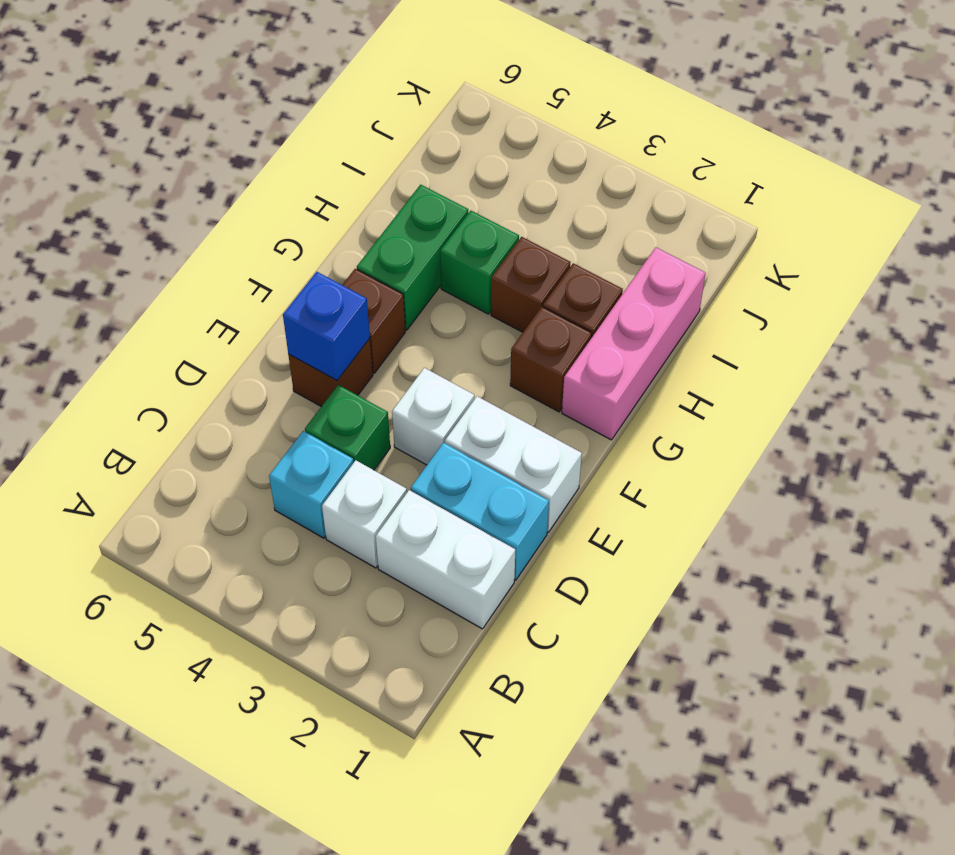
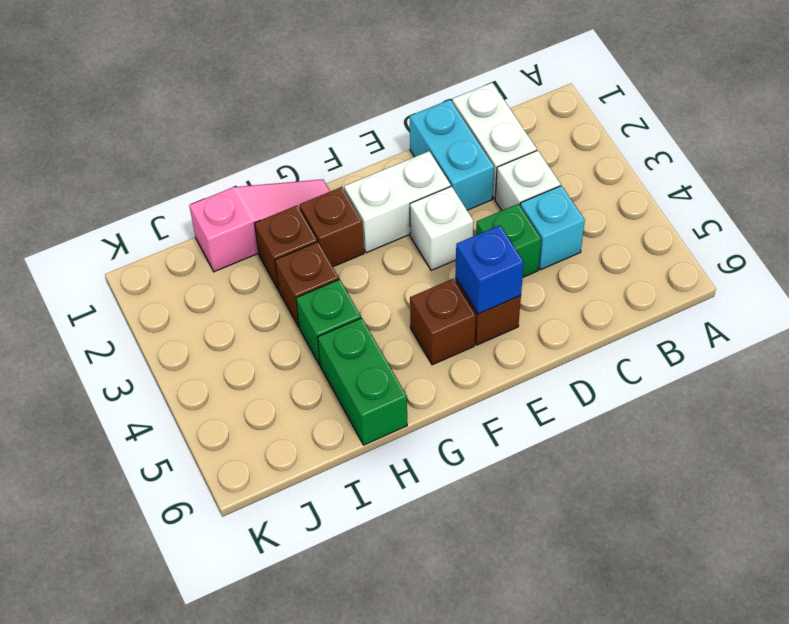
white 1x2 brick [445,396,582,532] -> white 1x2 brick turned to [344,151,451,253]
pink 1x3 brick [562,247,706,440] -> pink 1x3 slope [189,179,330,272]
green 1x2 brick [357,185,468,330] -> green 1x2 brick turned to [318,318,407,445]

